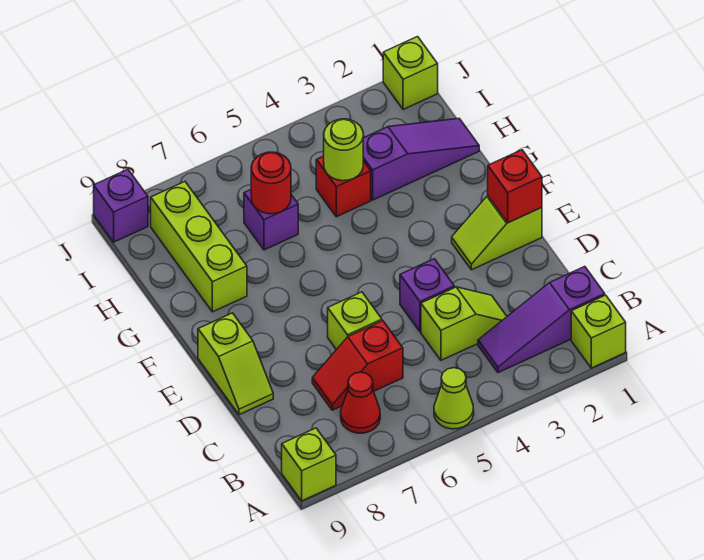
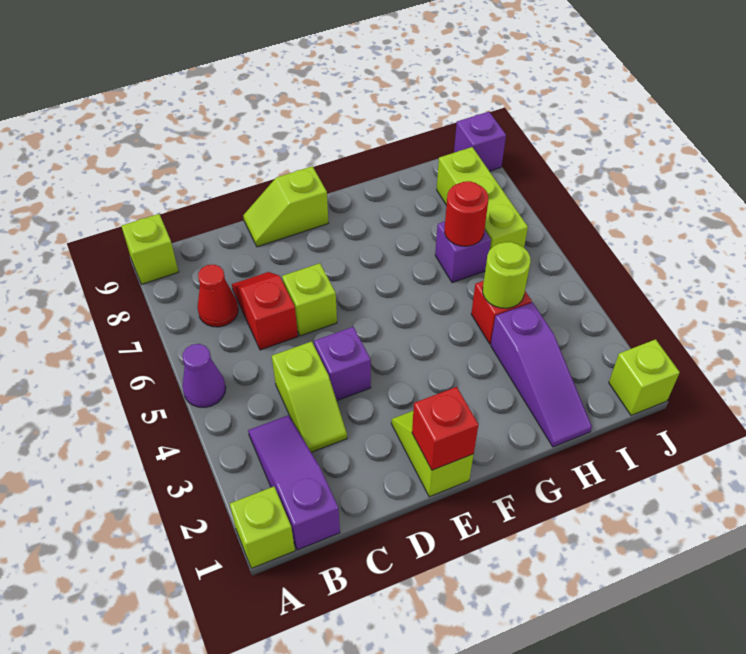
lime 1x1 cone [434,368,474,429] -> purple 1x1 cone [182,344,226,407]
lime 1x3 brick [151,182,247,312] -> lime 1x3 brick turned to [437,147,528,249]

